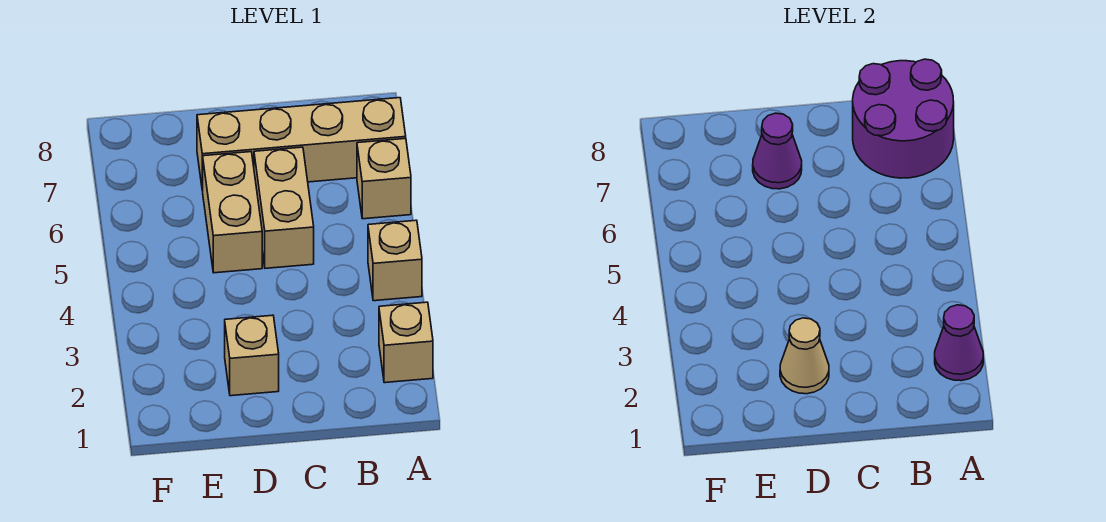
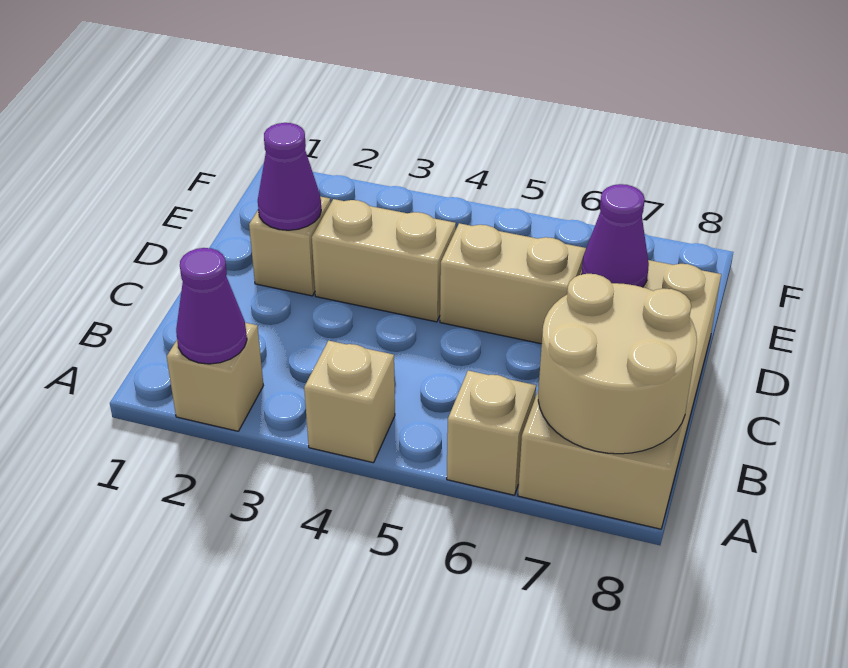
tan 1x4 brick [197,98,406,191] -> tan 2x4 brick [518,260,721,529]
purple 2x2 round brick [853,59,954,178] -> tan 2x2 round brick [538,274,697,454]
tan 1x2 brick [254,147,314,268] -> tan 1x2 brick moved to [312,199,456,322]
tan 1x1 cone [780,318,829,394] -> purple 1x1 cone [258,123,321,230]

